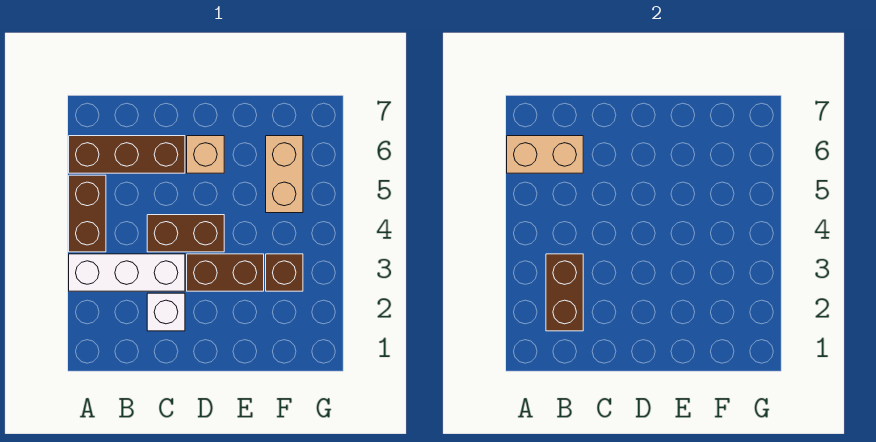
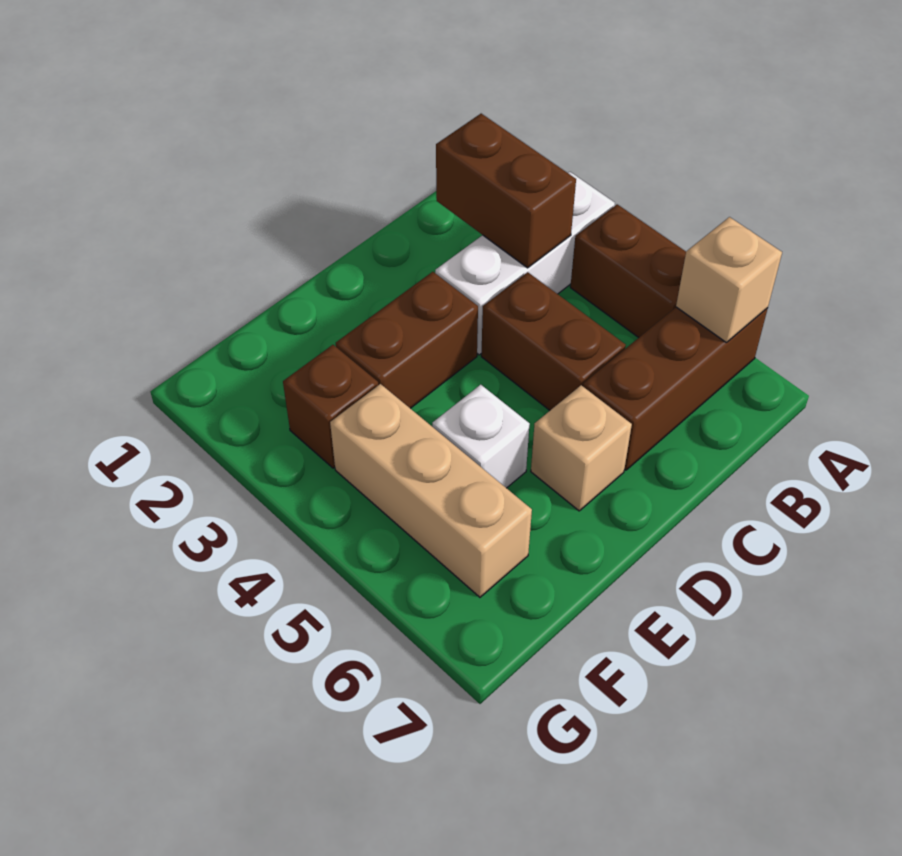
tan 1x2 brick [507,136,583,173] -> tan 1x1 brick [676,217,782,343]
white 1x1 brick [147,293,185,331] -> white 1x1 brick moved to [432,385,530,488]
brown 1x2 brick [147,215,224,252] -> brown 1x2 brick turned to [481,272,626,410]
tan 1x2 brick [266,136,303,213] -> tan 1x3 brick [330,384,532,597]

